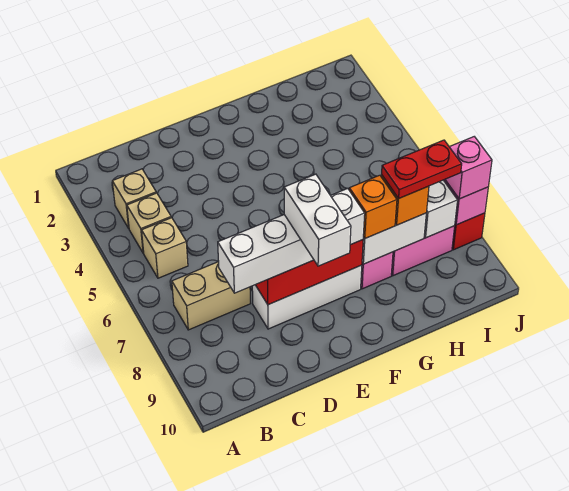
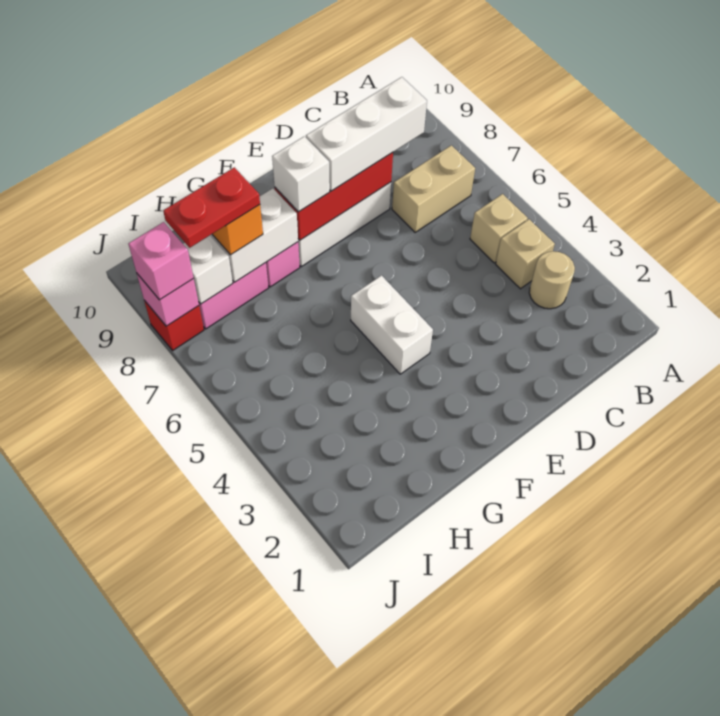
tan 1x1 brick [112,169,156,228] -> tan 1x1 round brick [529,251,575,309]
white 1x2 brick [284,174,351,266] -> white 1x2 brick moved to [351,275,433,374]
orange 1x1 brick [349,175,397,238] -> none

